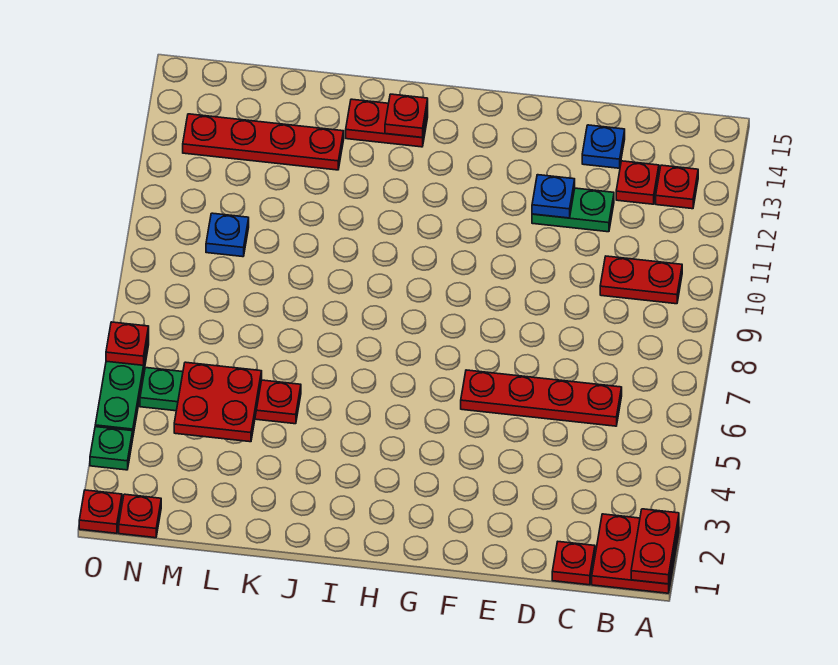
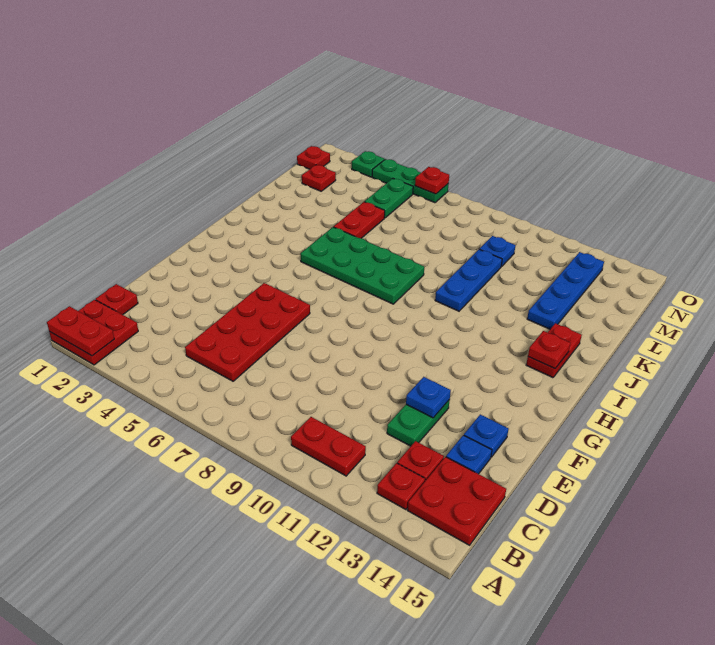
red 1x2 plate [600,256,682,304] -> red 1x2 plate turned to [291,417,366,476]
red 1x4 plate [461,370,622,426] -> red 2x4 plate [185,283,310,381]
none -> blue 1x1 plate [464,415,509,457]
none -> green 2x4 plate [301,227,424,304]
none -> blue 1x3 plate [435,249,502,311]
red 1x4 plate [183,114,344,170] -> blue 1x4 plate [527,252,604,329]
red 2x2 plate [174,362,262,442] -> red 2x2 plate moved to [407,457,506,545]
red 1x1 plate [79,490,122,533] -> red 1x1 plate moved to [302,165,336,191]

